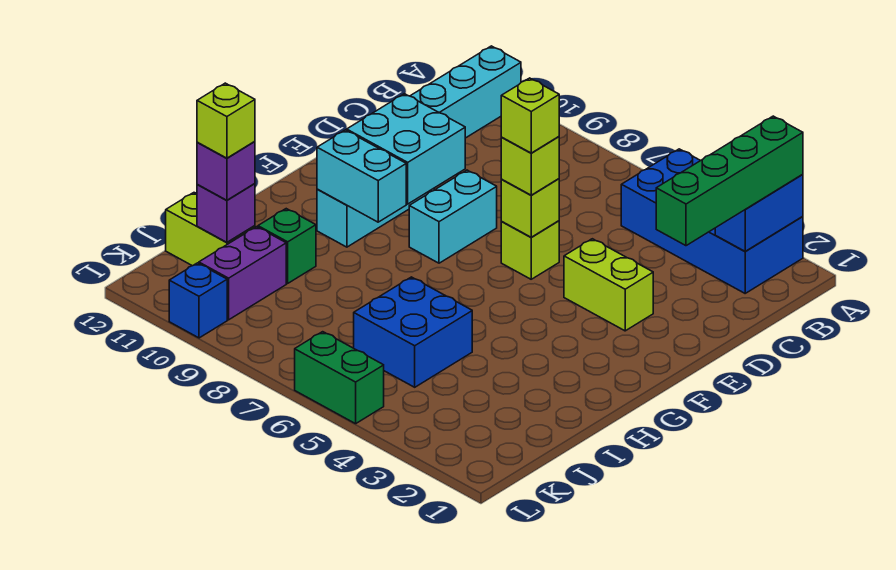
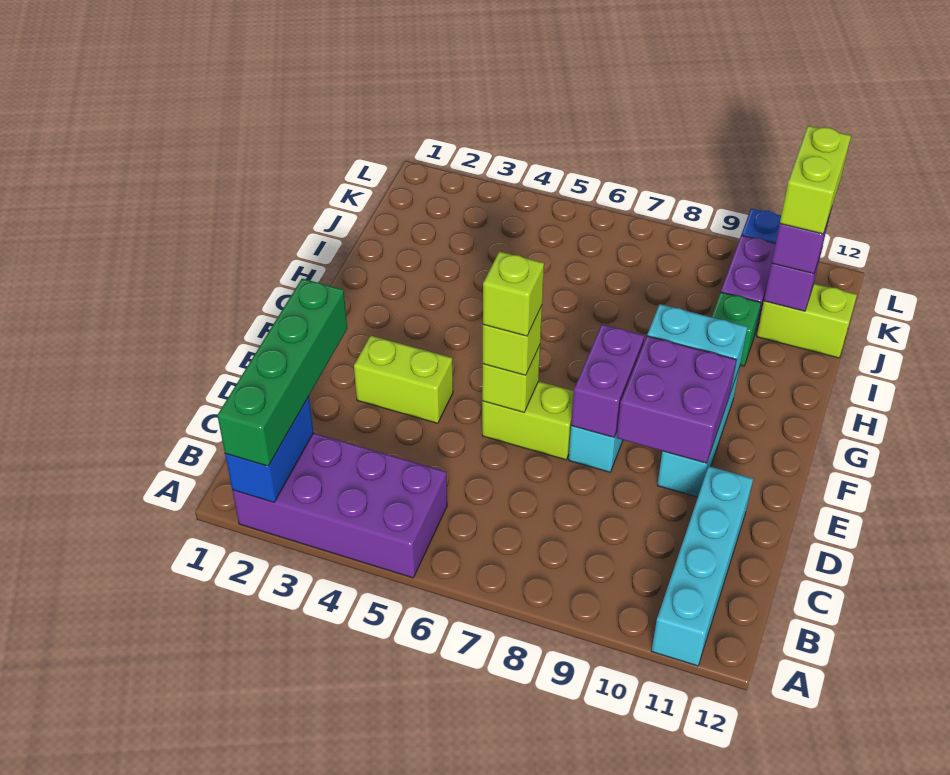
blue 2x4 brick [621,149,803,293] -> purple 2x4 brick [232,433,447,578]
lime 1x1 brick [501,221,559,279] -> lime 1x2 brick [482,381,574,460]
none -> purple 1x2 brick [571,324,644,437]
cyan 2x2 brick [347,94,465,204] -> purple 2x2 brick [617,336,736,463]
blue 2x2 brick [354,277,472,387] -> none
lime 1x1 brick [197,83,255,158] -> lime 1x2 brick [780,126,851,234]
green 1x2 brick [295,332,384,424] -> none

